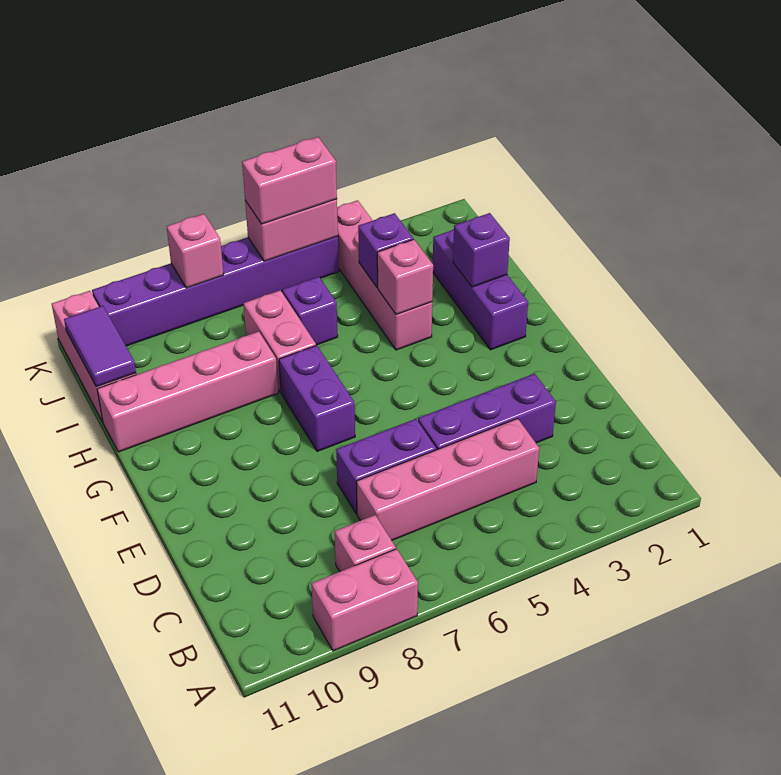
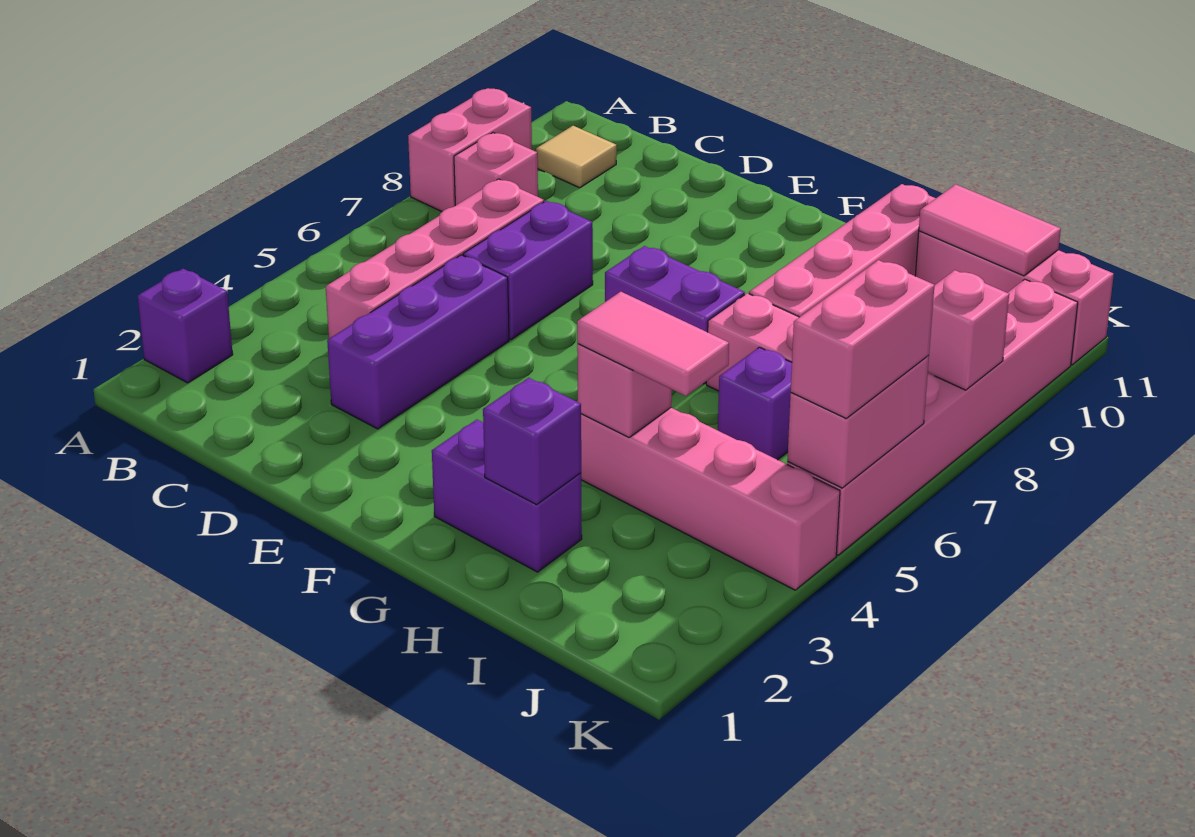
none -> tan 1x1 tile [536,126,617,188]
purple 1x3 brick [433,229,528,350] -> purple 1x2 brick [432,420,582,572]
none -> pink 1x2 tile [577,292,729,396]
purple 1x1 brick [358,213,413,287] -> purple 1x1 brick moved to [138,269,233,383]
purple 1x2 tile [64,306,136,387] -> pink 1x2 tile [919,184,1061,276]
purple 1x6 brick [92,236,339,346] -> pink 1x6 brick [787,279,1078,555]

